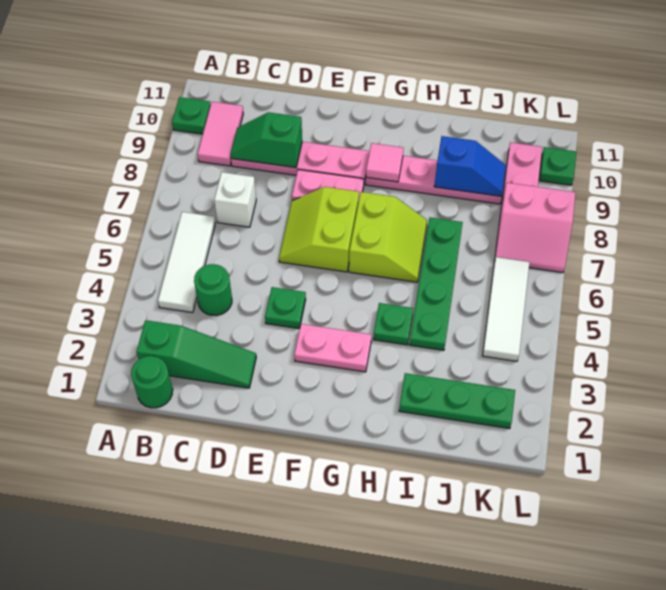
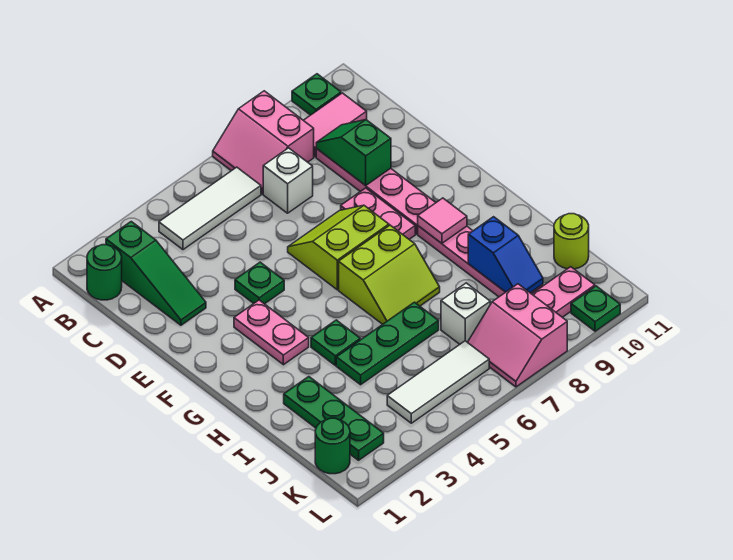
none -> pink 2x2 slope [213,91,314,194]
green 1x1 round brick [194,264,232,316] -> green 1x1 round brick moved to [315,418,350,474]
green 1x4 plate [410,217,463,350] -> green 1x3 plate [336,302,439,385]
none -> white 1x1 brick [441,283,490,344]
none -> lime 1x1 round brick [554,214,589,269]

